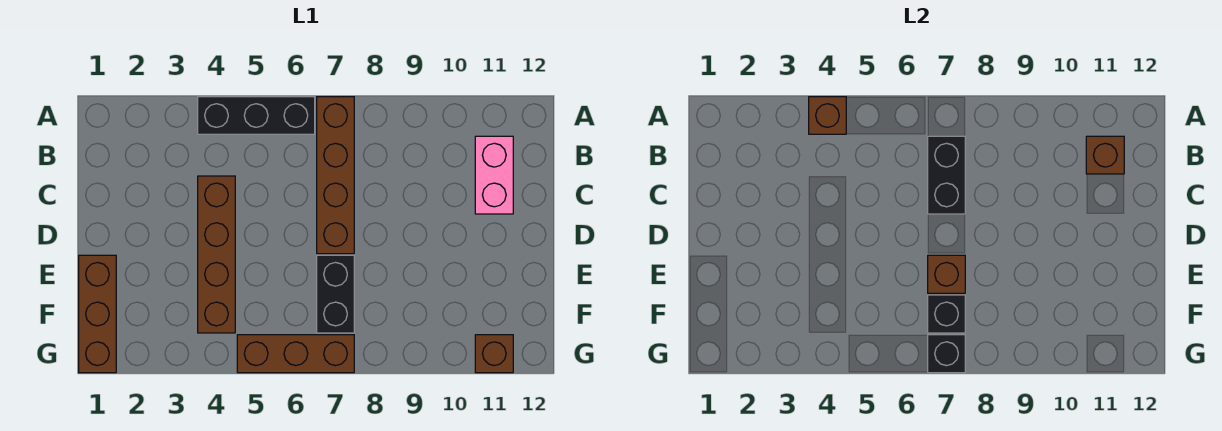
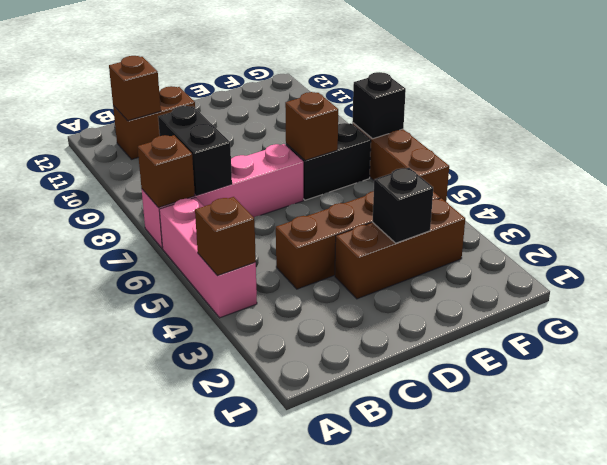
black 1x3 brick [198,97,315,134] -> pink 1x3 brick [159,197,257,318]
brown 1x4 brick [317,97,354,254] -> pink 1x4 brick [142,144,303,248]
black 1x2 brick [928,136,965,214] -> black 1x2 brick turned to [158,106,232,195]
pink 1x2 brick [475,136,513,214] -> brown 1x2 brick [113,86,195,159]
brown 1x3 brick [79,255,116,373] -> brown 1x3 brick moved to [335,198,465,299]
black 1x1 brick [928,295,965,333] -> black 1x1 brick moved to [373,168,433,243]
brown 1x1 brick [475,335,513,373] -> brown 1x1 brick moved to [138,135,195,208]

